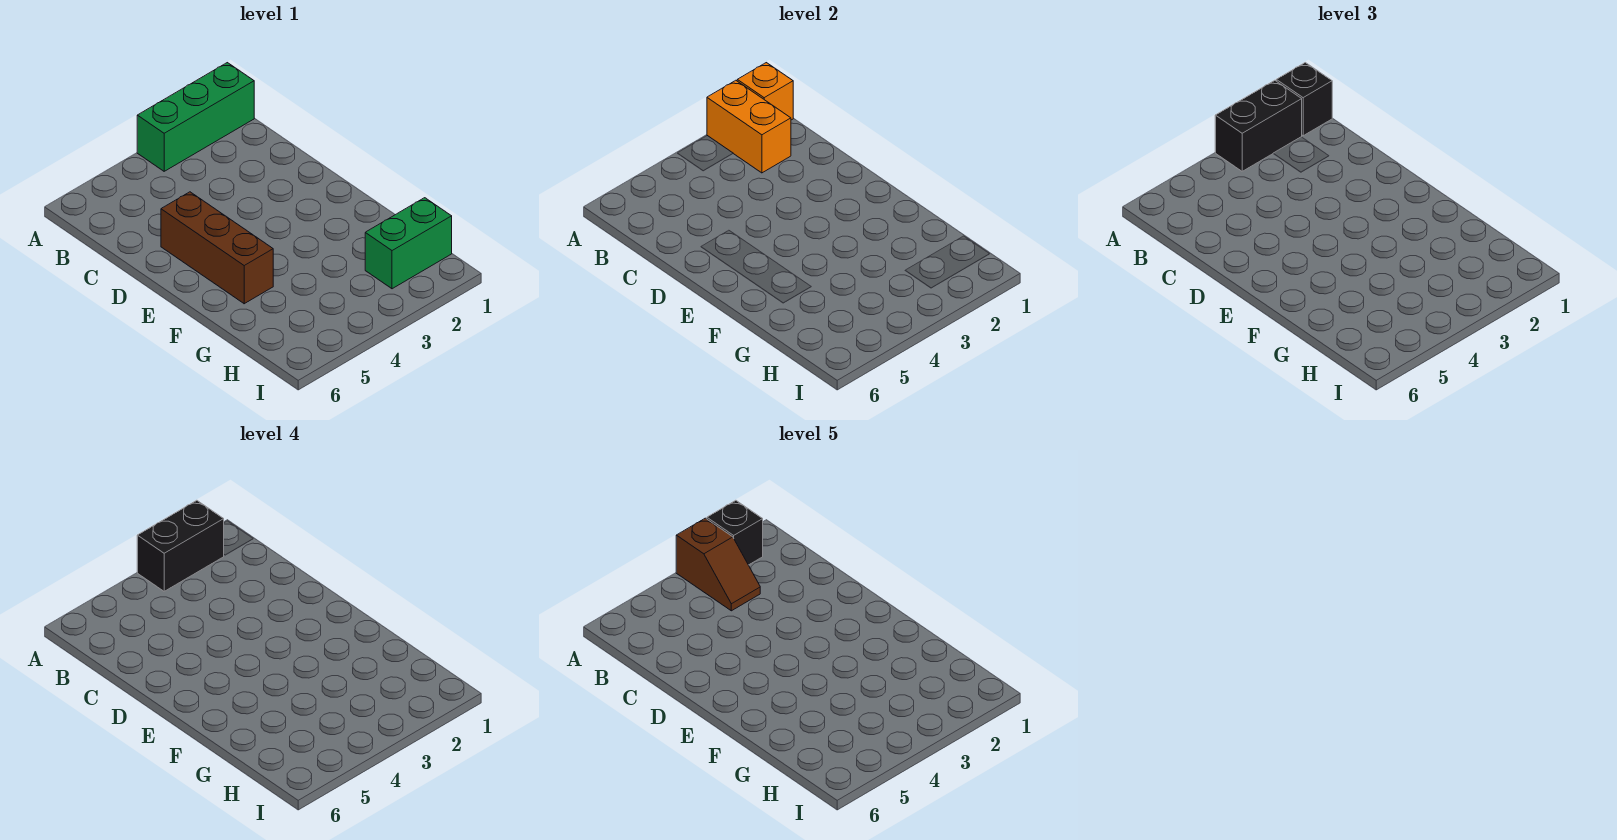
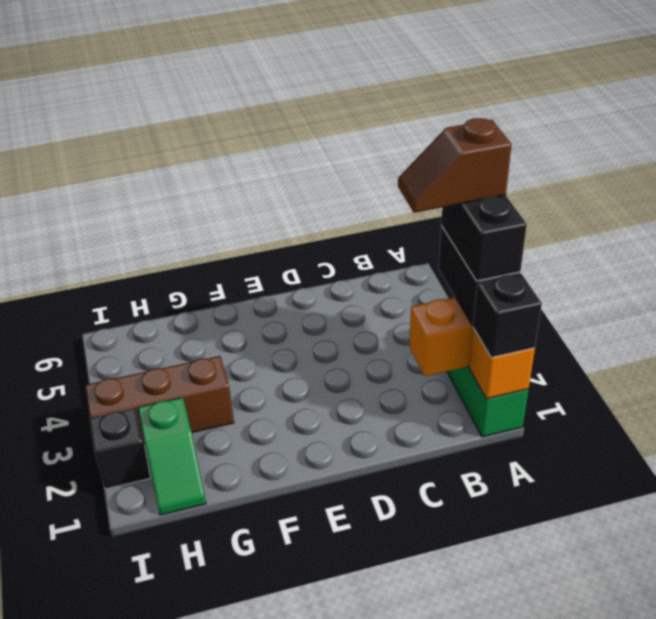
black 1x1 brick [707,500,763,565] -> black 1x1 brick moved to [90,408,150,489]
brown 1x3 brick [161,192,273,304] -> brown 1x3 brick moved to [85,356,234,443]
green 1x2 brick [365,198,452,289] -> green 1x2 slope [138,398,206,515]

